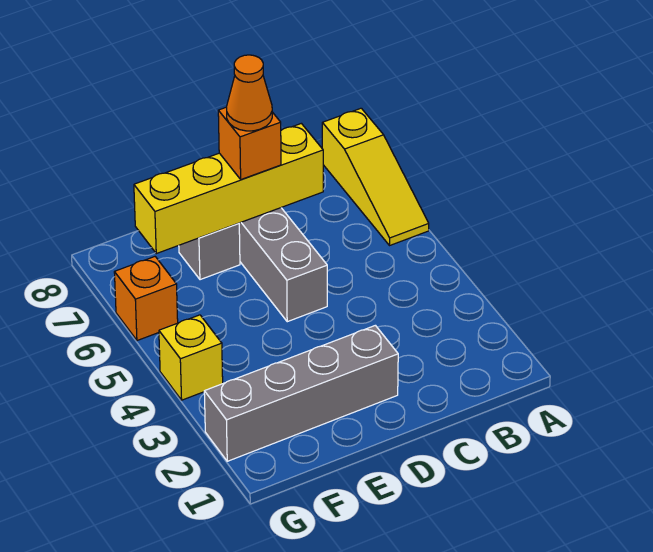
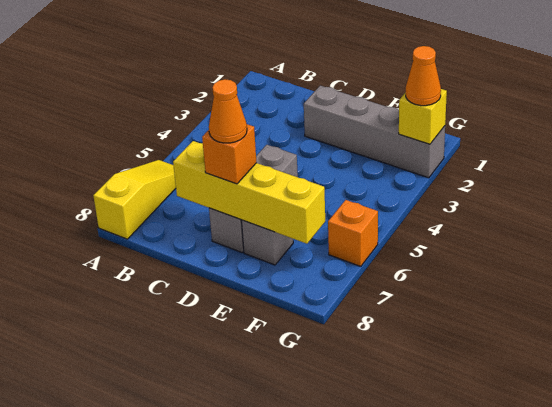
none -> orange 1x1 cone [406,46,441,106]
yellow 1x1 brick [159,315,223,400] -> yellow 1x1 brick moved to [399,89,447,144]

